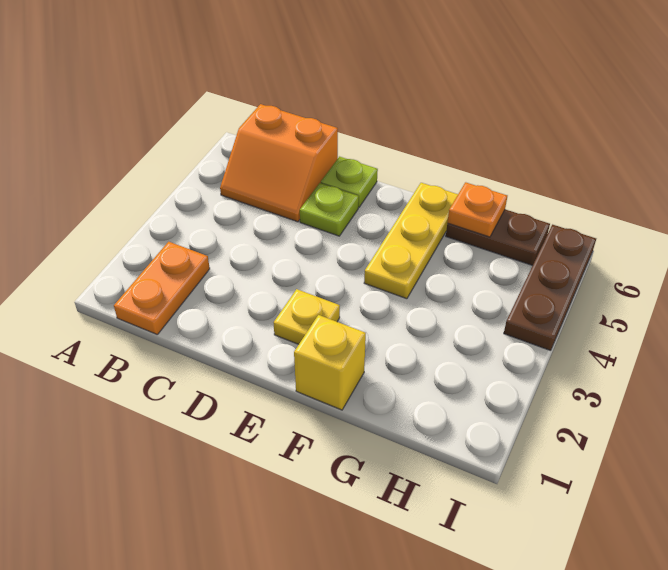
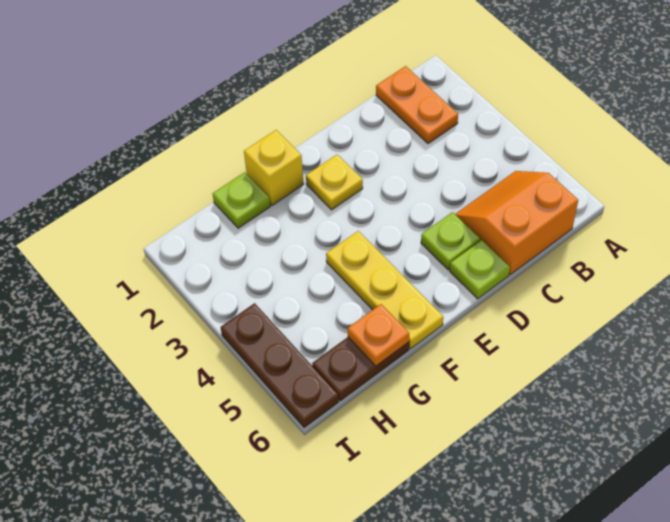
none -> lime 1x1 plate [213,172,270,228]

